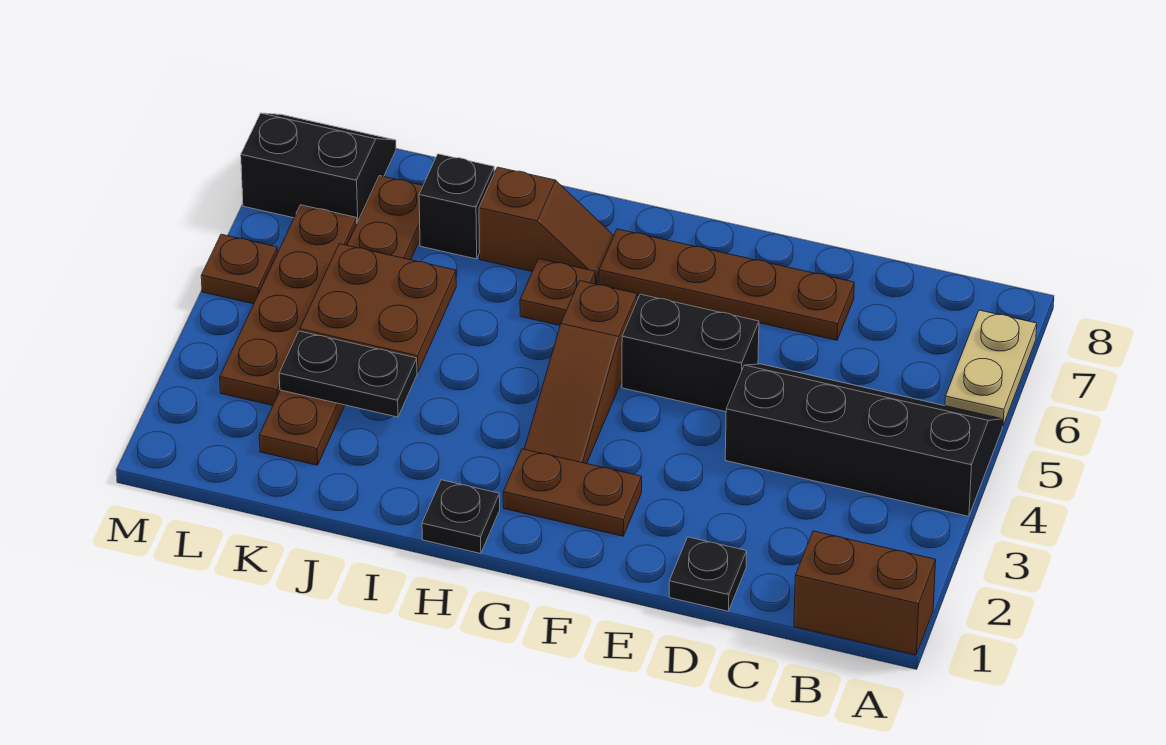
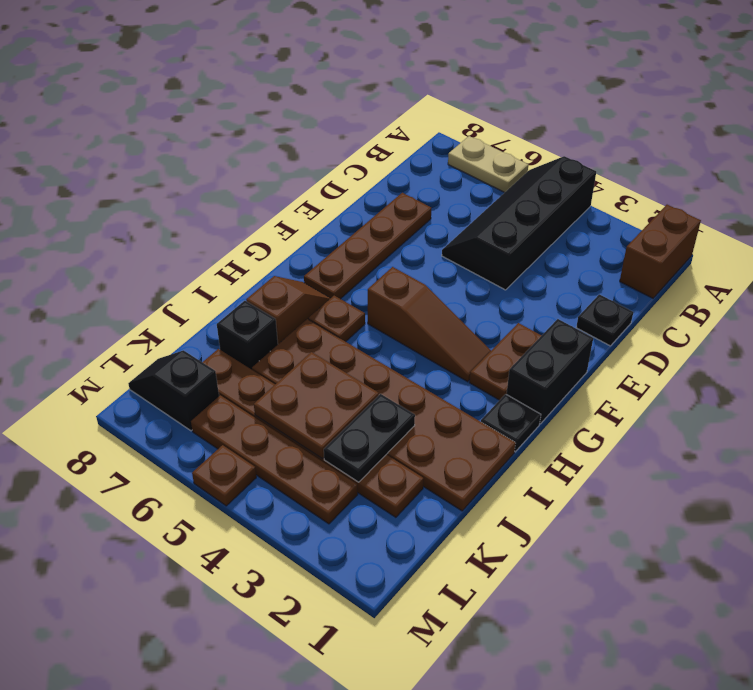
black 1x2 brick [622,294,759,412] -> black 1x2 brick moved to [506,319,593,424]
none -> brown 2x6 plate [252,319,515,511]
black 2x2 slope [241,113,396,222] -> black 1x2 slope [128,350,219,431]

